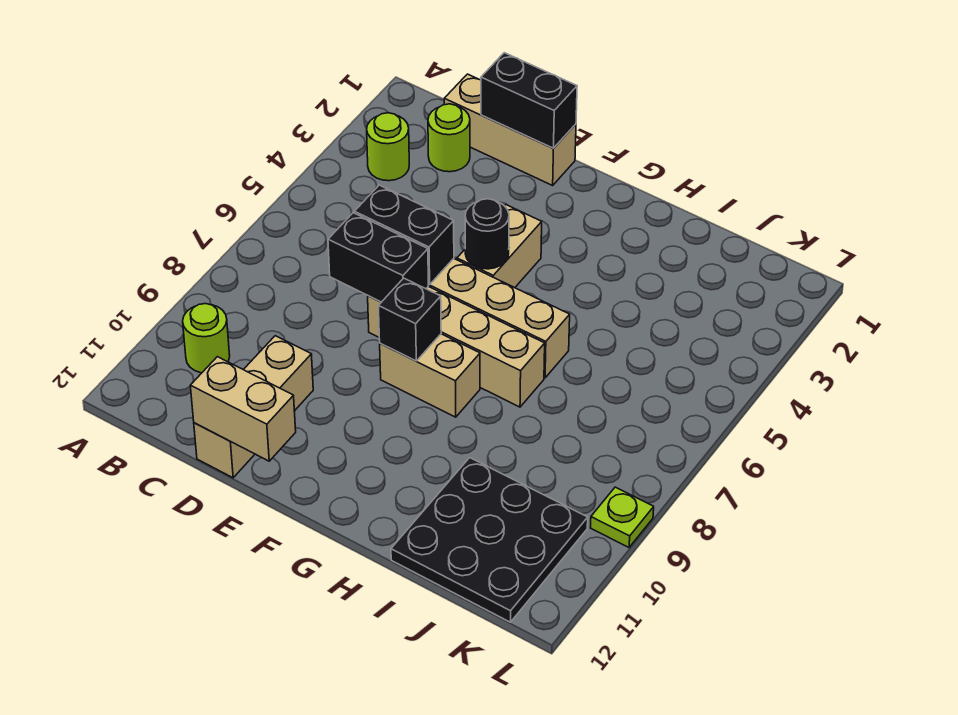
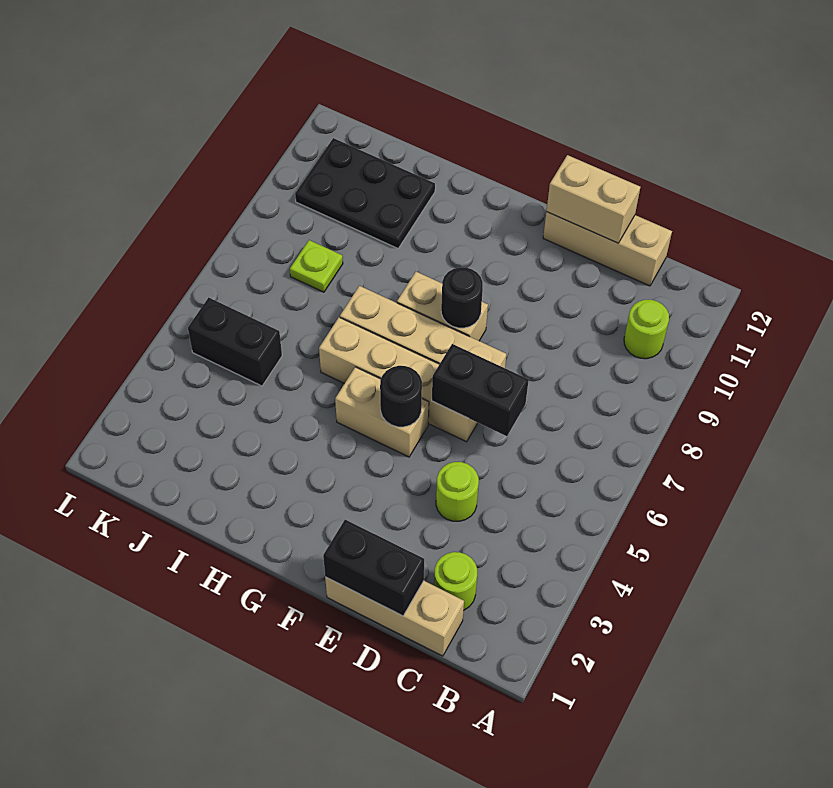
lime 1x1 round brick [367,113,409,181] -> lime 1x1 round brick moved to [436,462,479,521]
black 1x2 brick [328,213,429,302] -> black 1x2 brick moved to [188,298,282,386]
tan 1x3 brick [194,336,313,478] -> tan 1x3 brick turned to [543,212,672,286]
tan 1x2 brick [457,205,542,288] -> tan 1x2 brick turned to [335,367,429,457]
black 1x1 brick [379,278,441,361] -> black 1x1 round brick [441,267,483,328]
black 3x3 plate [391,458,588,622] -> black 2x3 plate [295,138,435,248]
lime 1x1 plate [591,487,654,547] -> lime 1x1 plate moved to [290,240,343,292]

